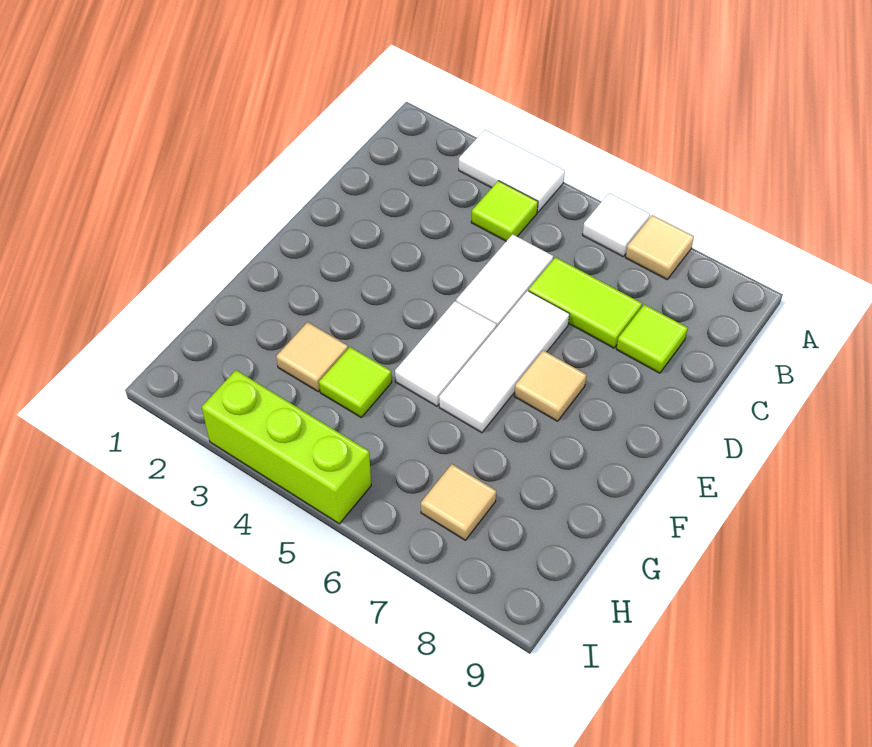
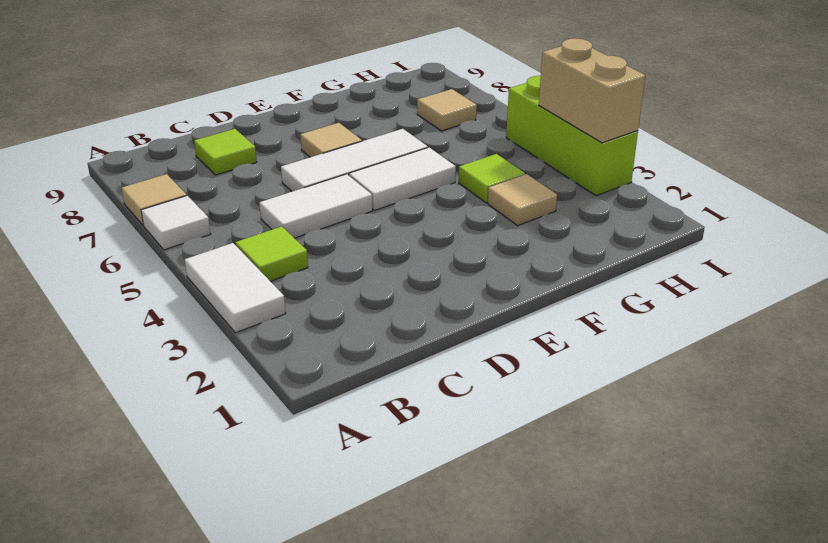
lime 1x2 tile [529,257,642,348] -> none
none -> tan 1x2 brick [539,38,645,143]

